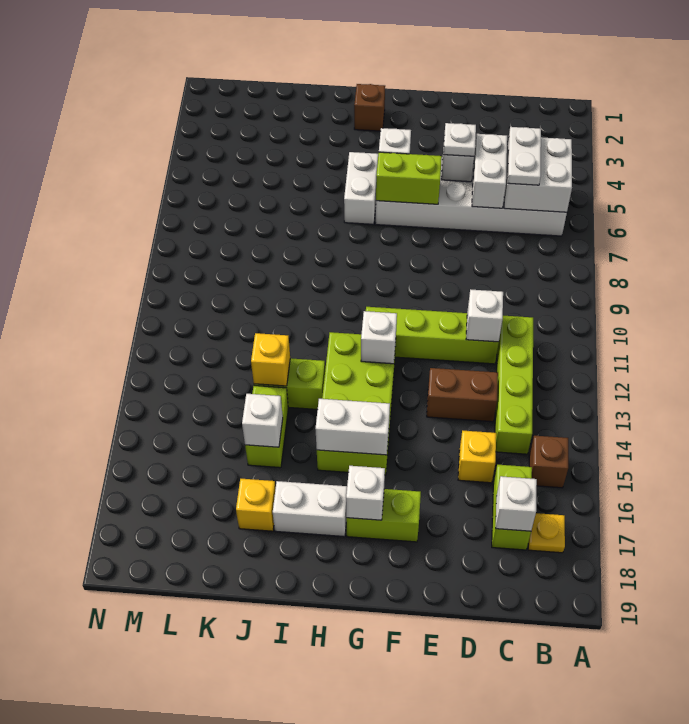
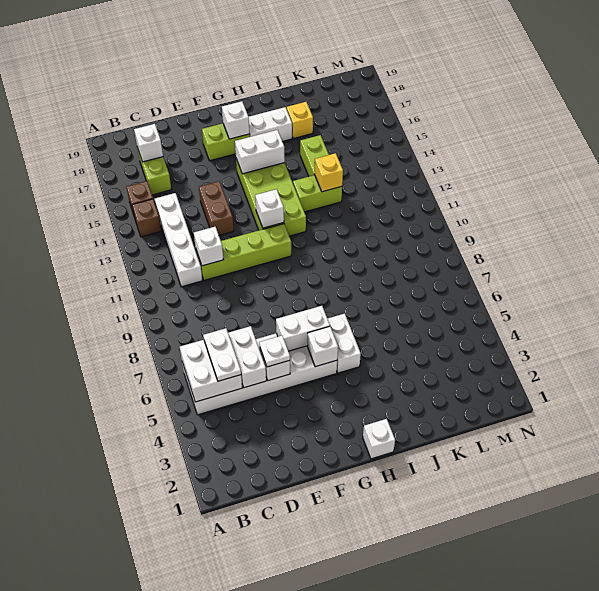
yellow 1x1 plate [528,513,565,553] -> none
lime 1x4 brick [495,316,533,454] -> white 1x4 brick [155,193,203,287]
brown 1x2 brick [427,368,498,422] -> brown 1x2 brick turned to [199,181,234,235]
yellow 1x1 brick [458,431,496,483] -> none
lime 1x2 brick [376,152,442,204] -> white 1x2 brick [276,306,330,351]
brown 1x1 brick [354,84,385,131] -> brown 1x1 brick moved to [132,199,162,237]
white 1x1 brick [242,394,283,447] -> white 1x1 brick moved to [363,419,395,459]

